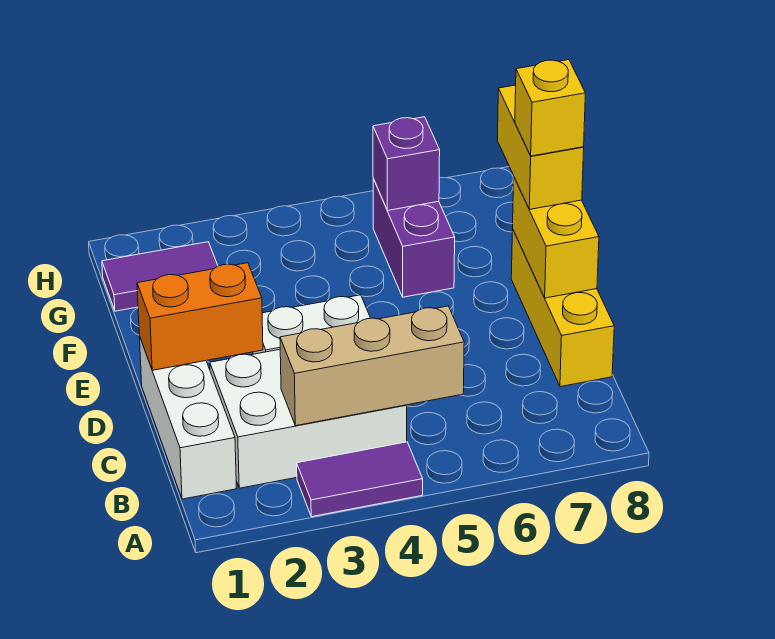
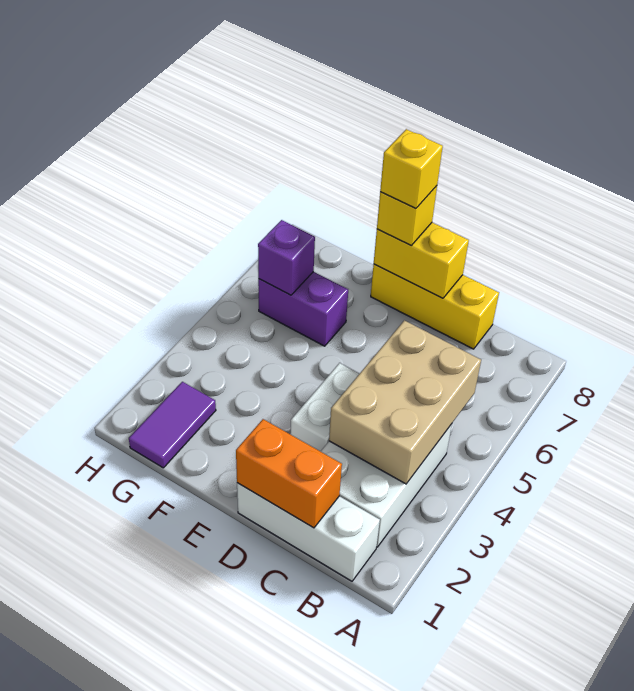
purple 1x2 tile [297,442,423,517] -> none
tan 1x3 brick [280,306,464,426] -> tan 2x3 brick [329,320,481,484]
orange 1x2 brick [137,263,263,370] -> orange 1x2 brick turned to [236,419,342,528]
yellow 1x2 brick [497,85,584,209] -> yellow 1x1 brick [377,186,437,245]

